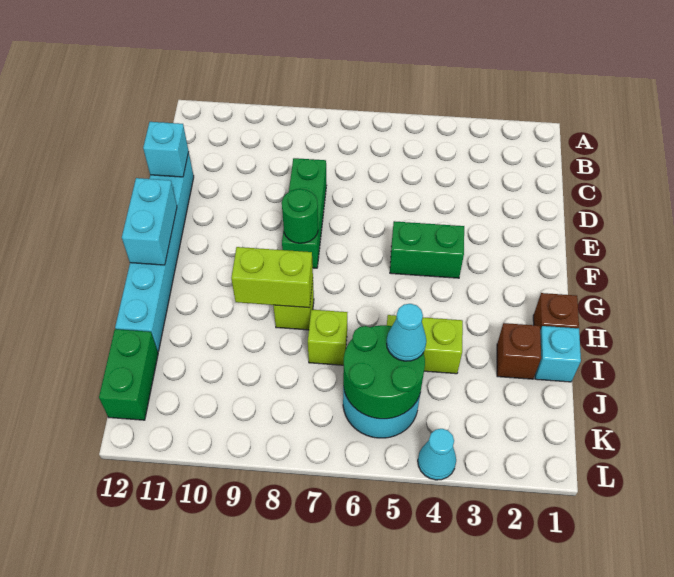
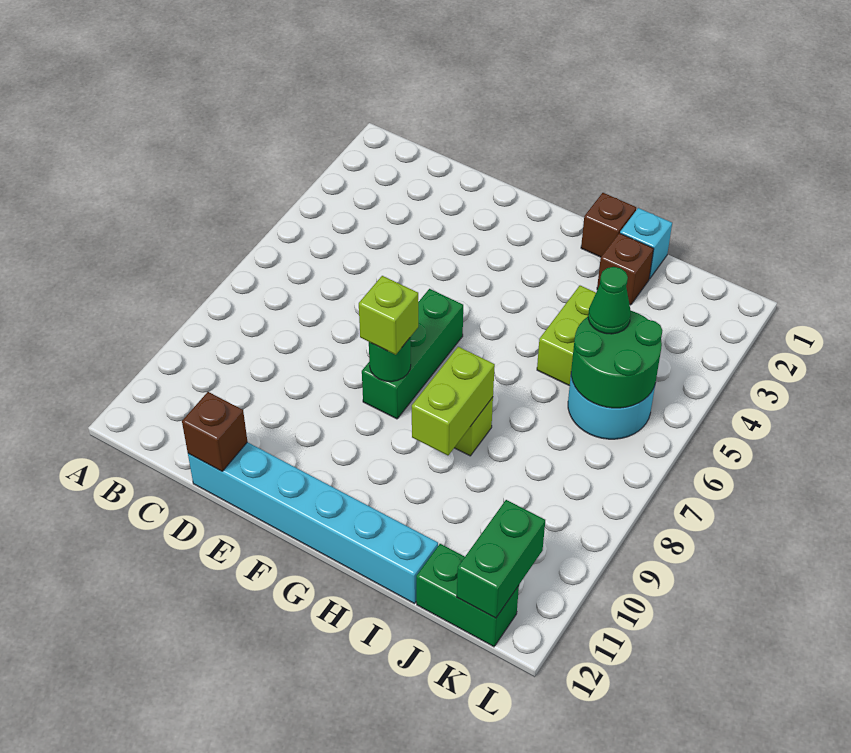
green 1x3 brick [282,158,326,268] -> green 1x3 brick turned to [362,289,463,419]
cyan 1x1 brick [143,122,189,177] -> brown 1x1 brick [182,392,247,471]
green 1x2 brick [390,221,464,278] -> green 1x2 brick moved to [457,500,545,618]
cyan 1x2 brick [122,178,177,265] -> none
lime 1x1 brick [308,310,347,365] -> lime 1x1 brick moved to [359,276,418,355]
cyan 1x1 cone [387,304,426,361] -> green 1x1 cone [588,267,631,334]
cyan 1x1 cone [418,429,456,480] -> none

